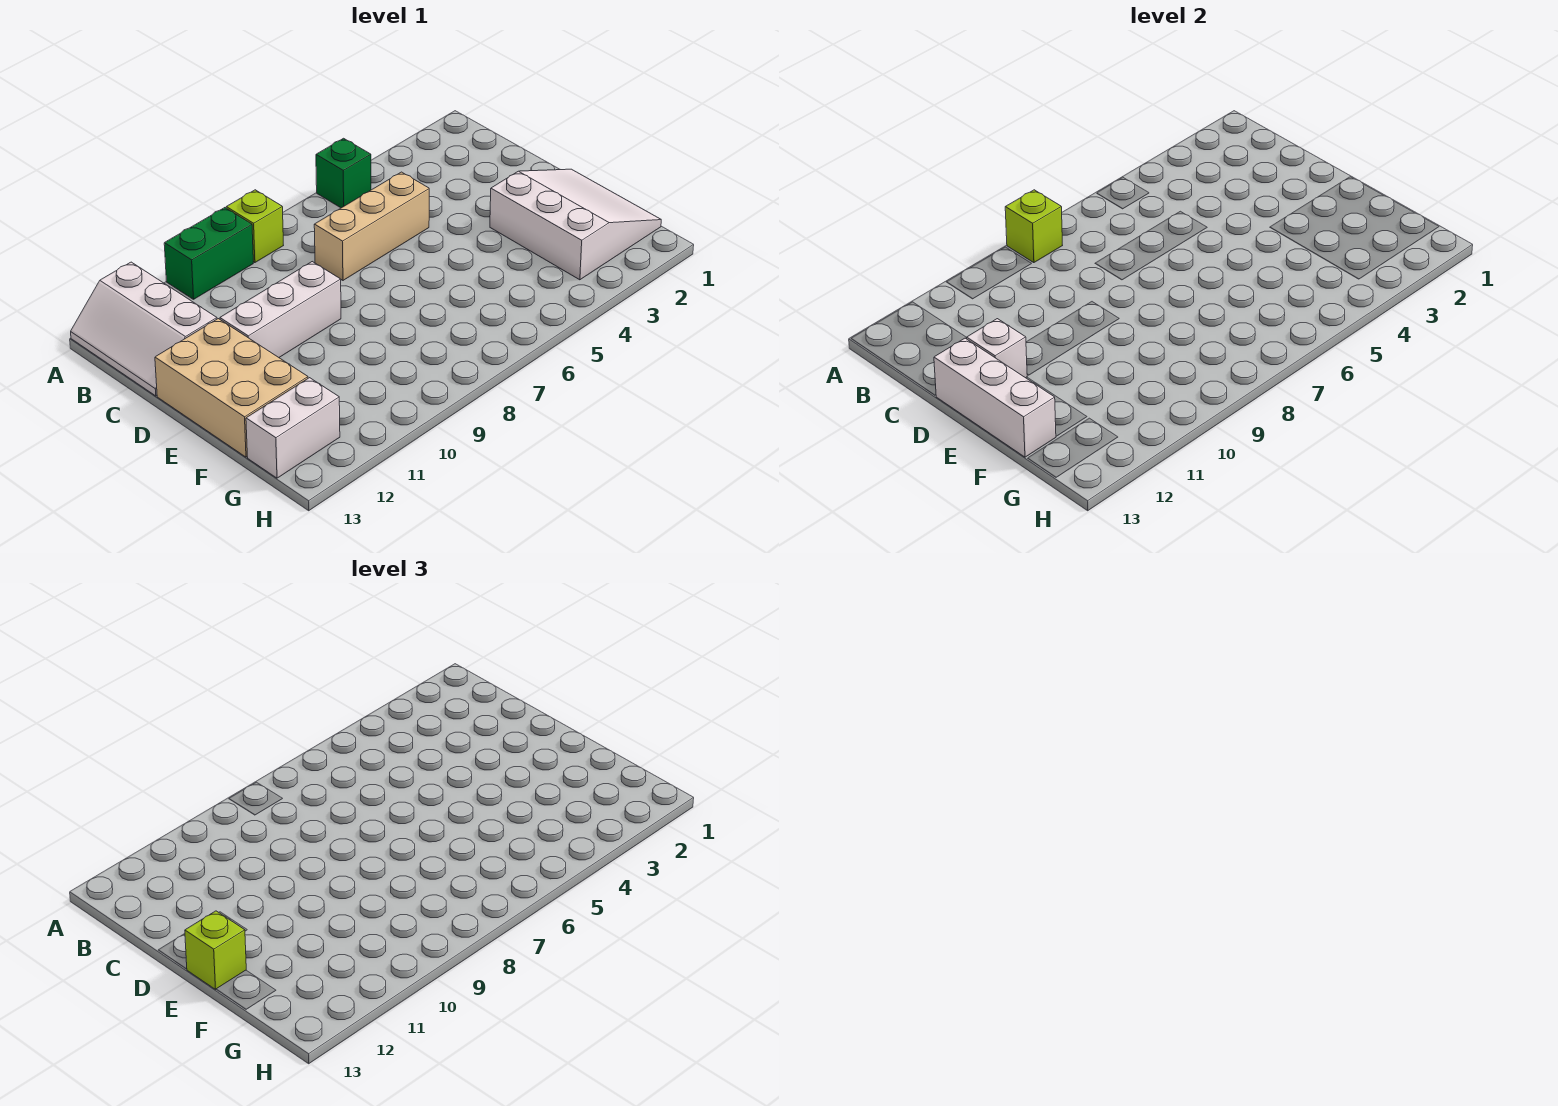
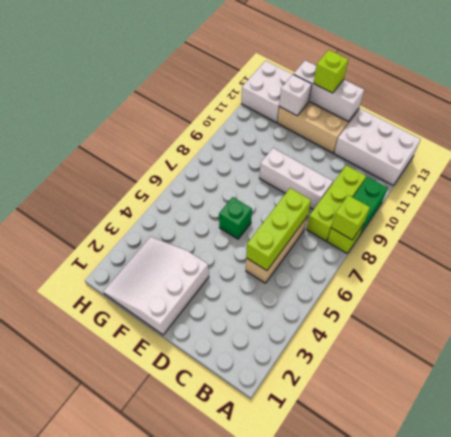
green 1x1 brick [316,138,371,208] -> green 1x1 brick moved to [219,197,252,239]
white 2x3 slope [71,262,217,396] -> white 2x3 brick [334,109,421,185]
none -> lime 1x3 brick [306,165,366,241]
none -> lime 1x3 brick [246,188,311,271]
white 1x3 brick [220,262,341,357] -> white 1x3 brick turned to [259,148,333,210]
white 1x1 brick [967,319,1027,378] -> white 1x1 brick moved to [279,75,312,116]
white 3x3 slope [490,169,661,280] -> white 3x3 slope turned to [103,237,209,335]
white 1x2 brick [246,378,340,478] -> white 2x2 brick [241,61,293,122]

